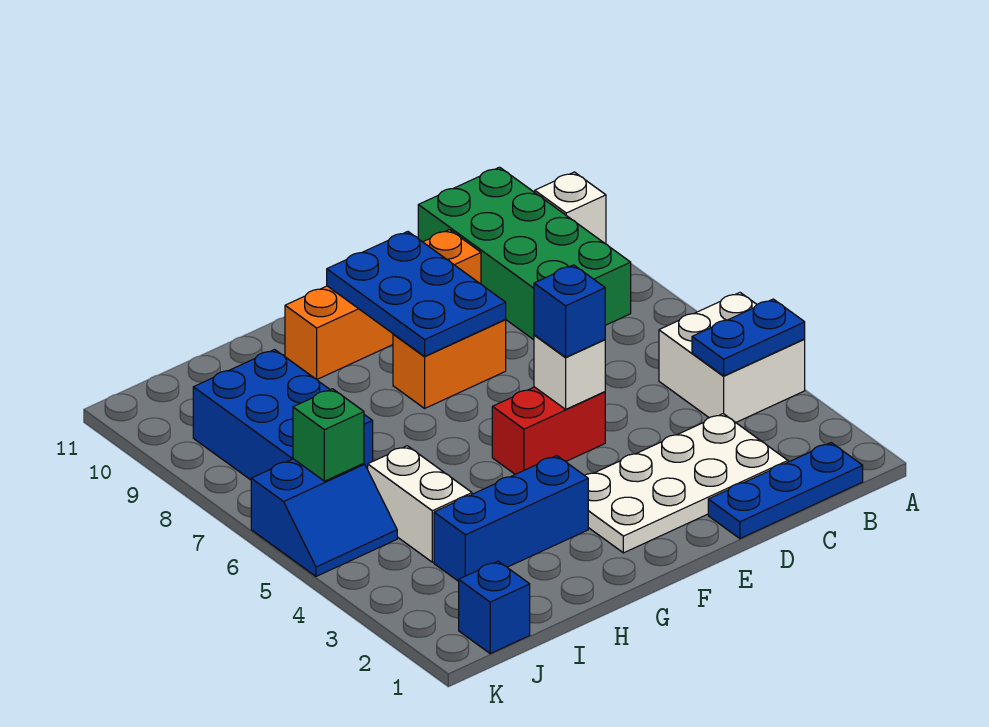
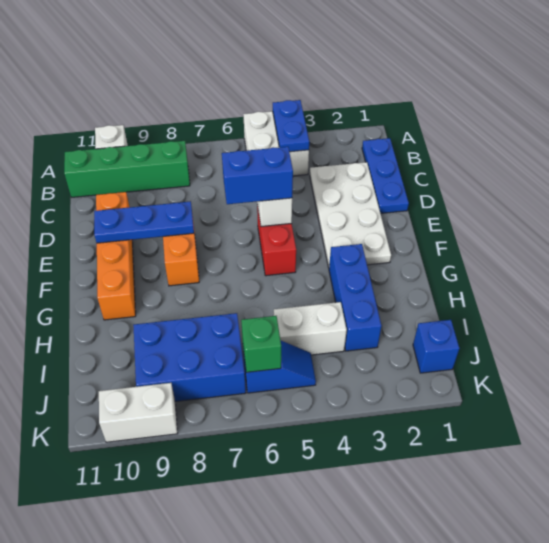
green 2x4 brick [418,167,631,340] -> green 1x4 brick [64,141,190,197]
blue 1x1 brick [534,265,605,357] -> blue 1x2 brick [222,147,293,204]
blue 2x3 plate [327,232,506,356] -> blue 1x3 plate [94,201,194,243]
blue 2x2 slope [251,459,397,576] -> blue 1x2 slope [243,341,316,393]
none -> white 1x2 brick [99,383,178,442]

